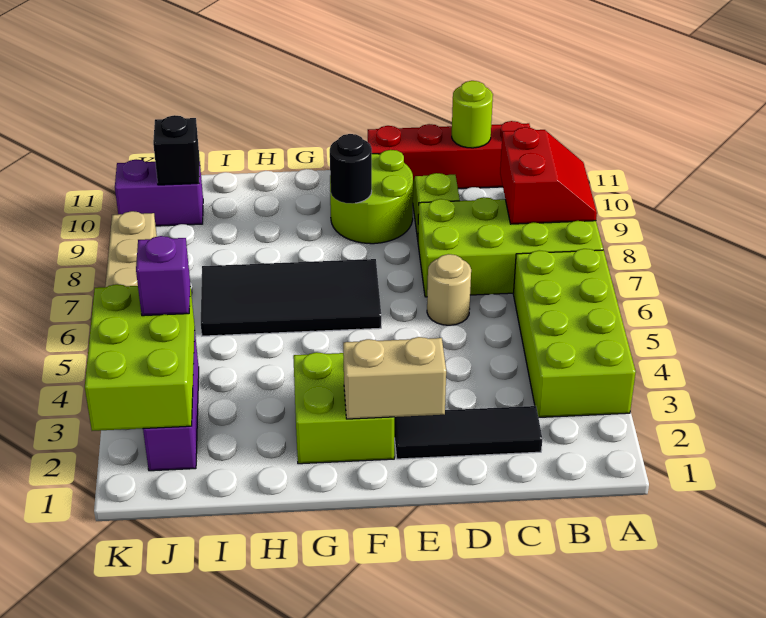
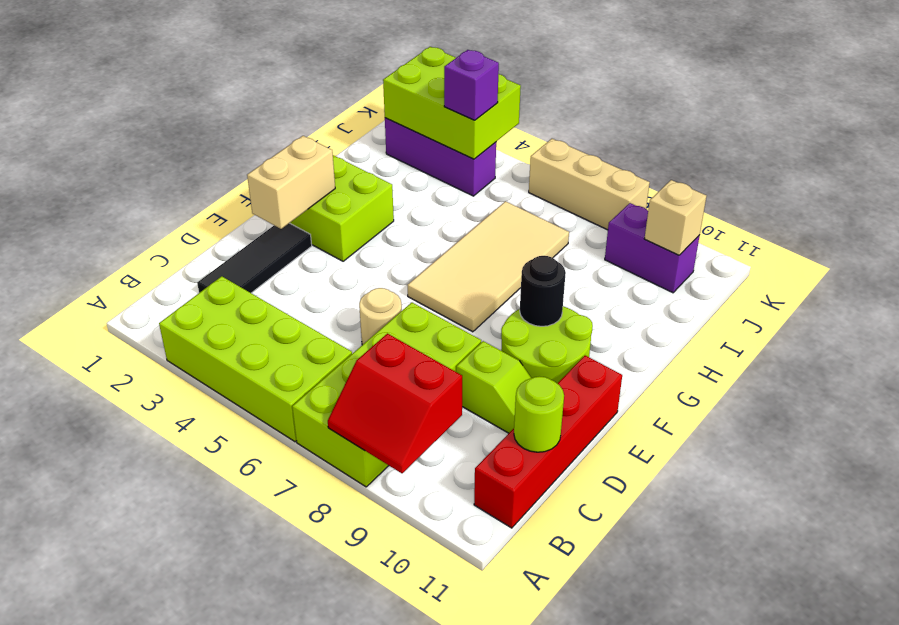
black 2x4 tile [201,259,381,336] -> tan 2x4 tile [407,201,569,332]
purple 1x2 brick [115,159,203,226] -> purple 1x2 brick turned to [605,203,700,293]
black 1x1 brick [153,115,200,185] -> tan 1x1 brick [644,180,706,255]

